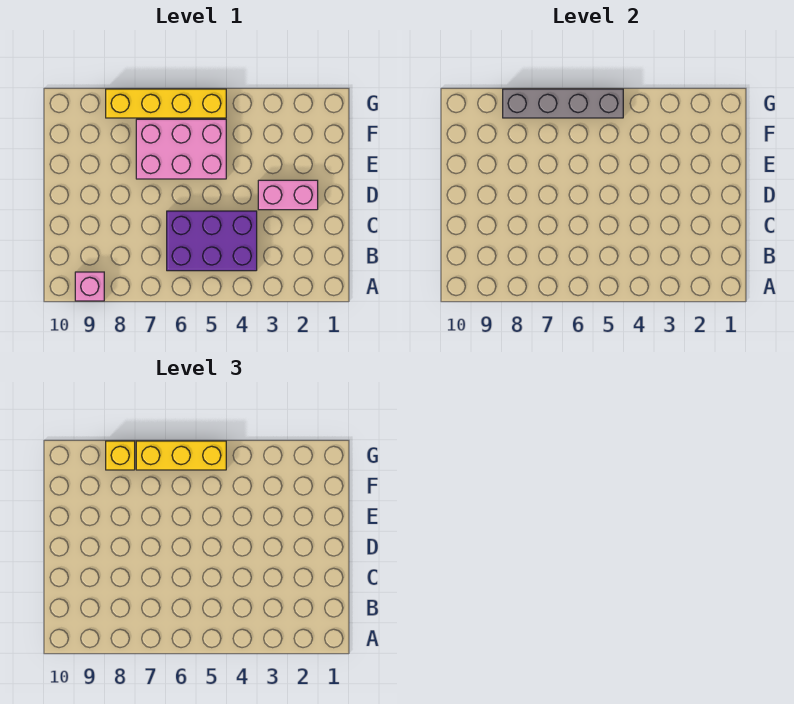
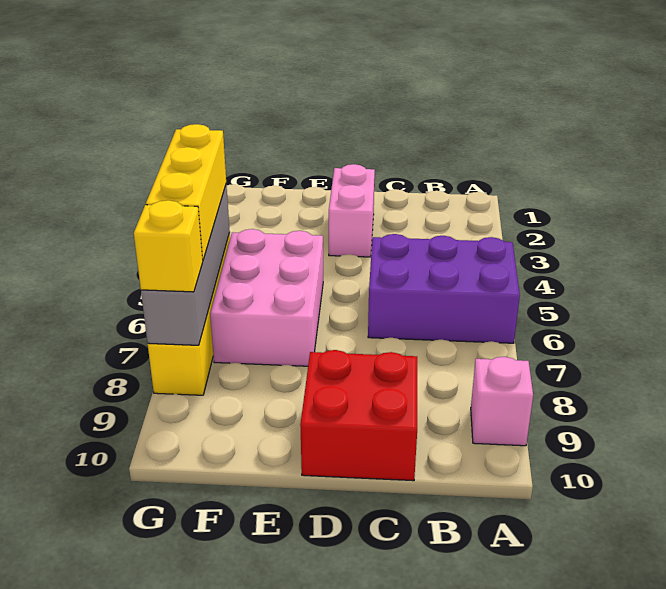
purple 2x3 brick [167,211,257,271] -> purple 2x3 brick turned to [368,234,520,343]
none -> red 2x2 brick [300,350,417,481]

